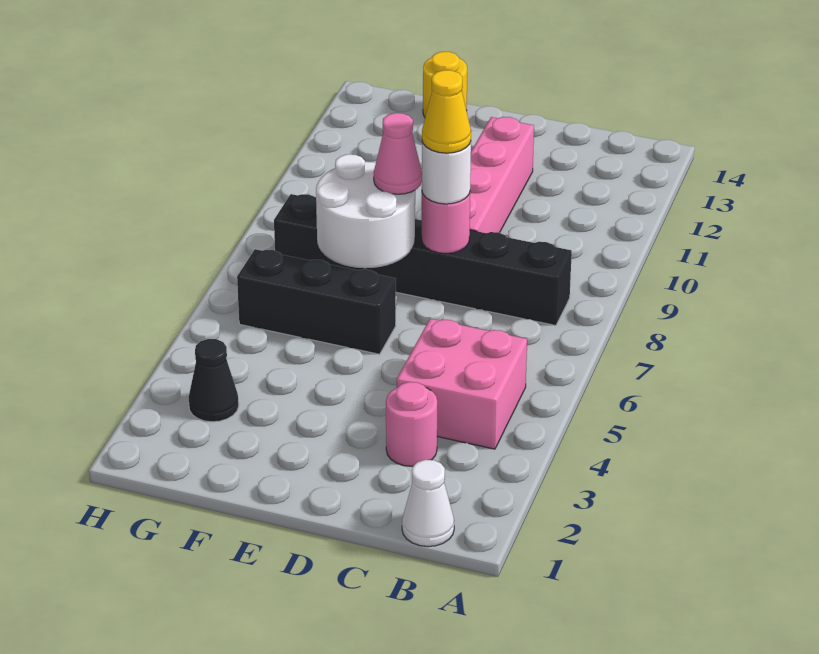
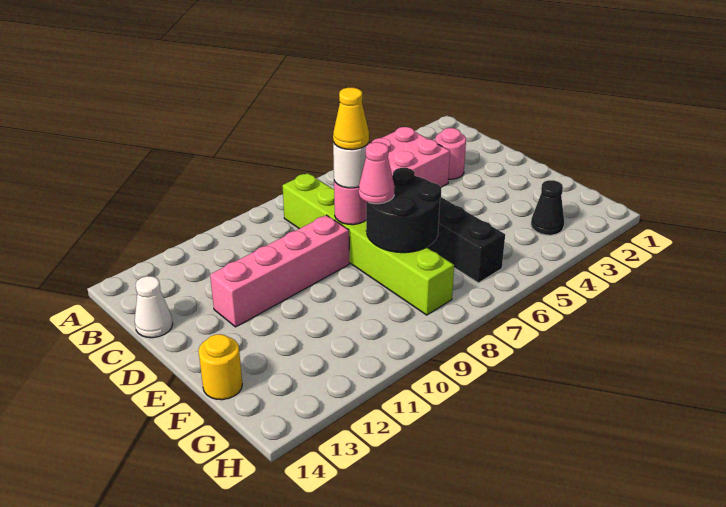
white 1x1 cone [402,460,454,547] -> white 1x1 cone moved to [135,276,173,338]
black 1x6 brick [274,194,572,325] -> lime 1x6 brick [283,173,454,315]
white 2x2 round brick [316,154,415,268] -> black 2x2 round brick [366,168,441,253]

